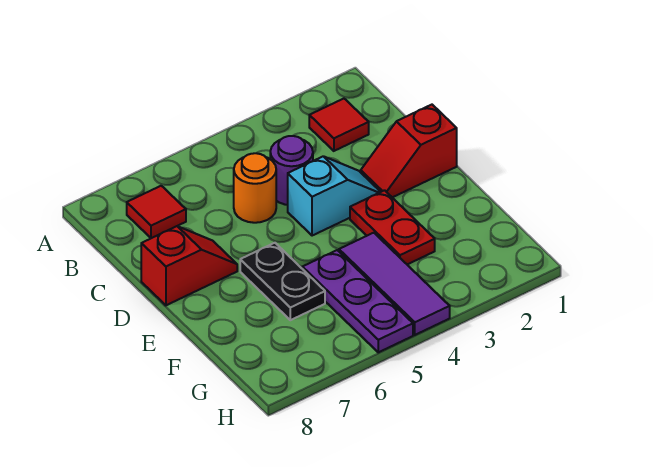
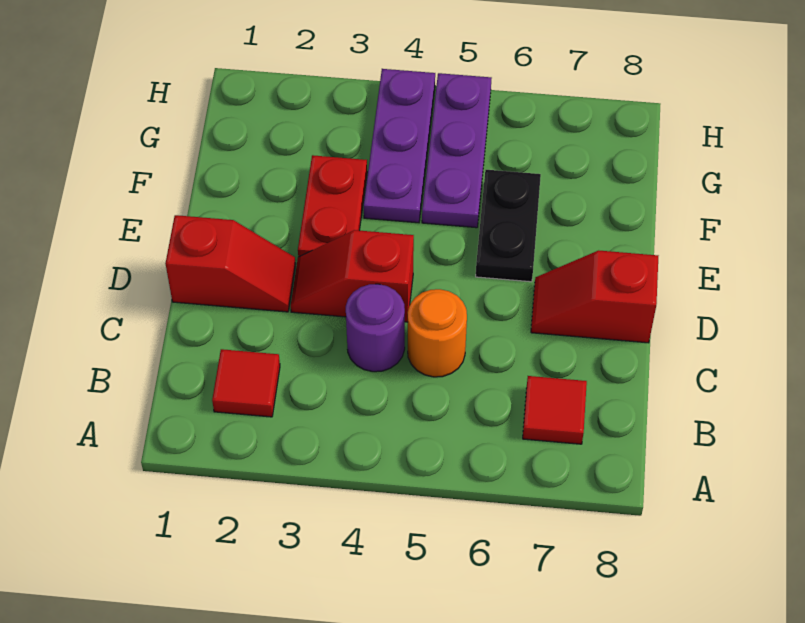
cyan 1x2 slope [288,156,380,236] -> red 1x2 slope [291,230,414,322]
purple 1x3 tile [339,233,450,335] -> purple 1x3 plate [364,69,435,223]

